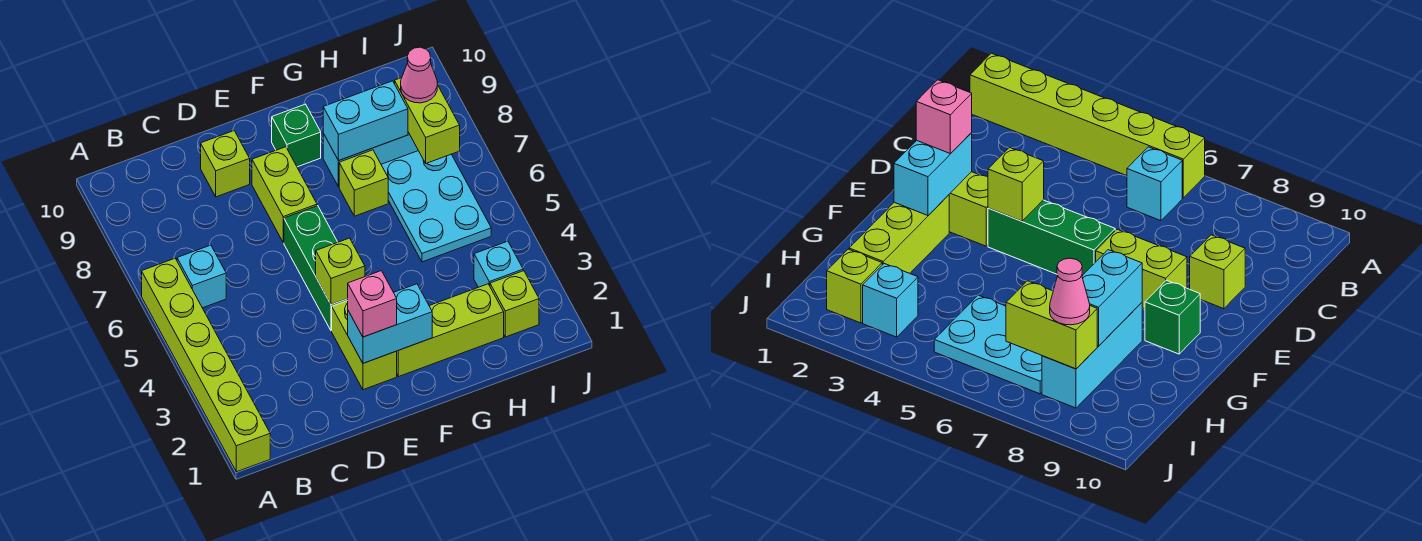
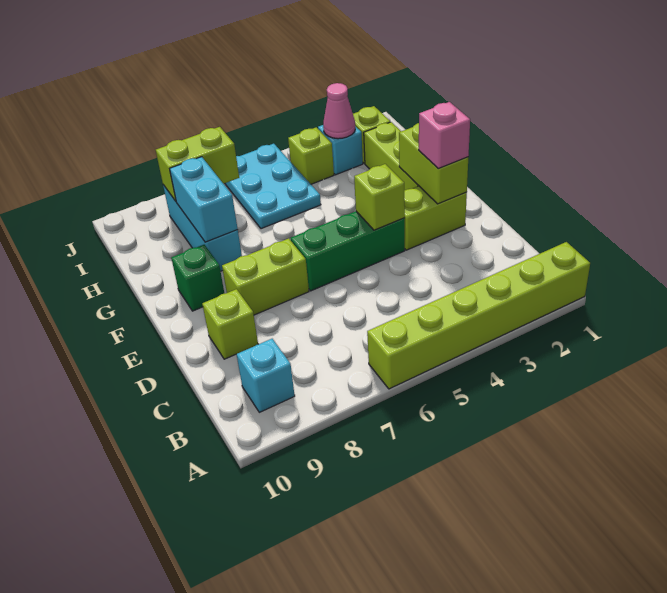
cyan 1x1 brick [177,245,226,308] -> cyan 1x1 brick moved to [237,339,295,412]
cyan 1x2 brick [348,284,432,363] -> lime 1x2 brick [399,123,468,204]
lime 1x1 brick [339,150,388,216] -> lime 1x1 brick moved to [288,127,334,184]
cyan 2x3 plate [381,151,491,262] -> cyan 2x3 plate turned to [225,144,321,229]
pink 1x1 cone [401,47,438,103] -> pink 1x1 cone moved to [323,83,355,139]

